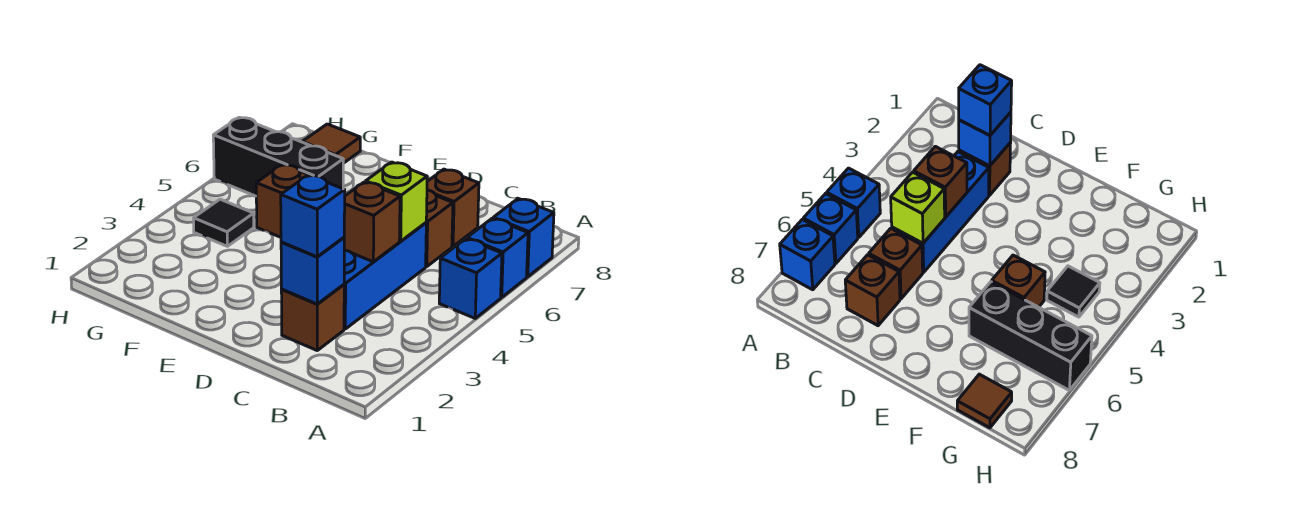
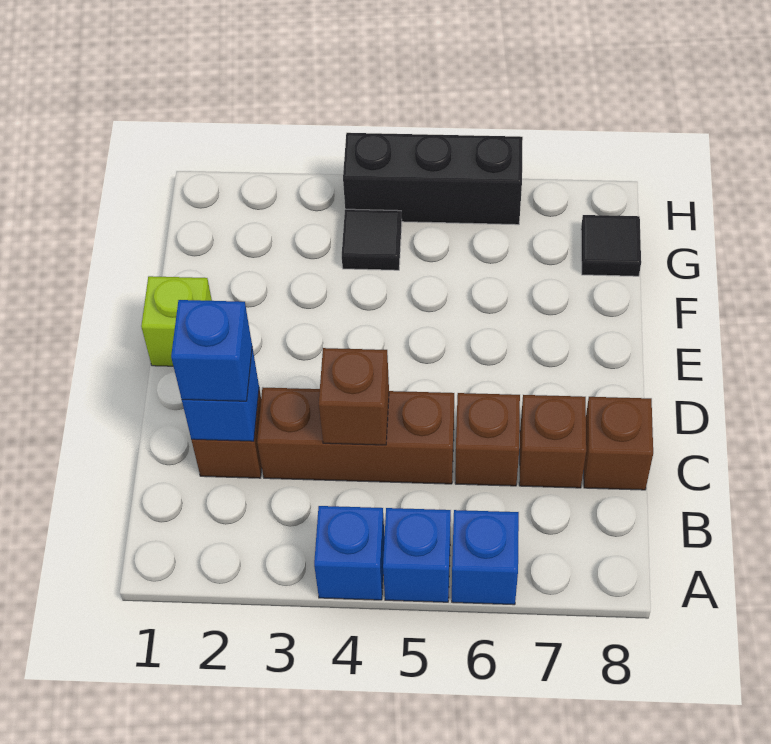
blue 1x1 brick [493,199,554,277] -> blue 1x1 brick moved to [314,506,385,600]
blue 1x3 brick [344,223,426,329] -> brown 1x3 brick [257,388,454,484]
lime 1x1 brick [366,162,427,241] -> lime 1x1 brick moved to [141,276,212,366]
brown 1x1 brick [256,164,308,237] -> brown 1x1 brick moved to [584,397,653,490]
black 1x3 brick [213,117,343,196] -> black 1x3 brick turned to [343,133,523,225]
brown 1x1 tile [303,124,360,163] -> black 1x1 tile [581,215,641,276]

